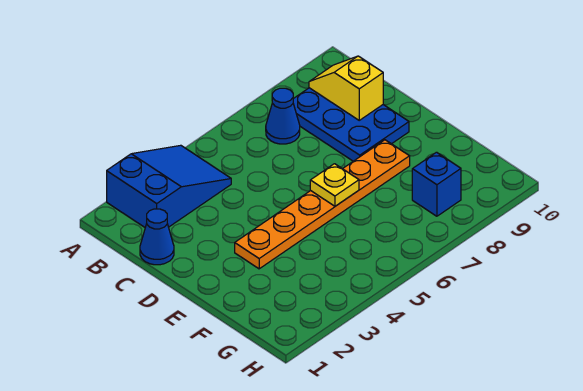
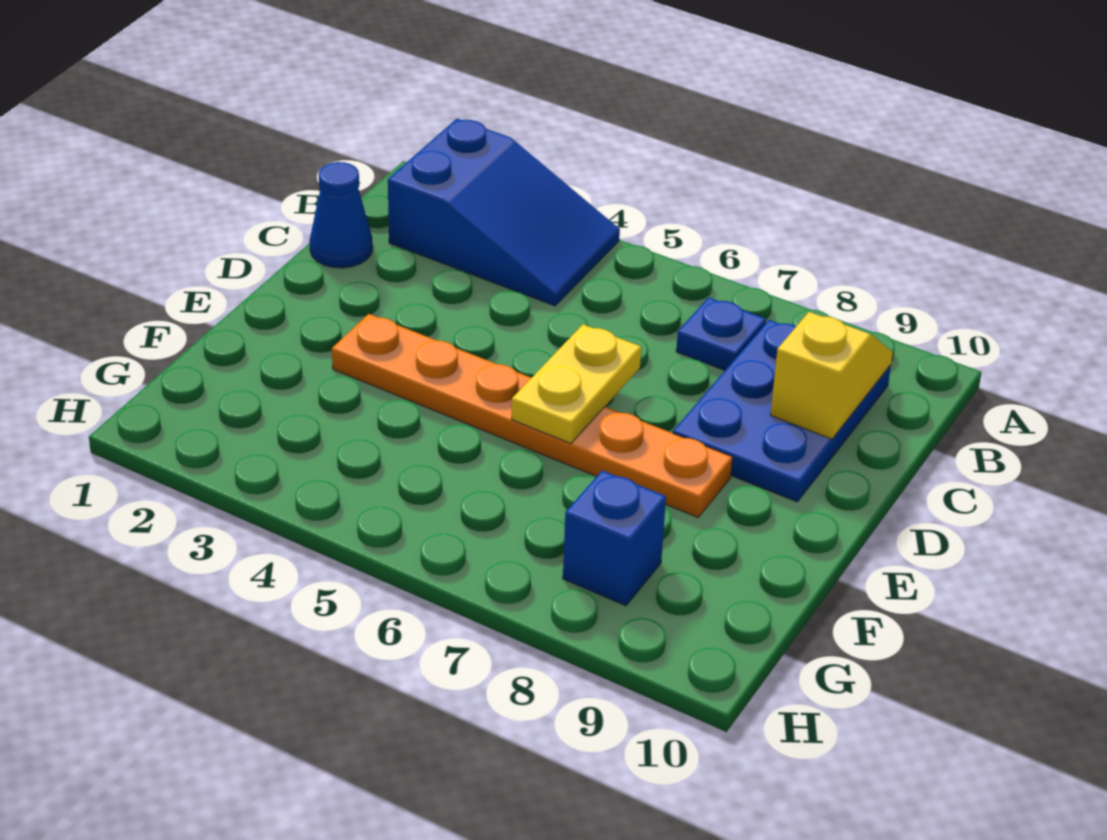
blue 1x1 cone [266,88,300,144] -> blue 1x1 plate [676,298,766,370]
yellow 1x1 plate [310,164,359,206] -> yellow 1x2 plate [512,325,641,444]

